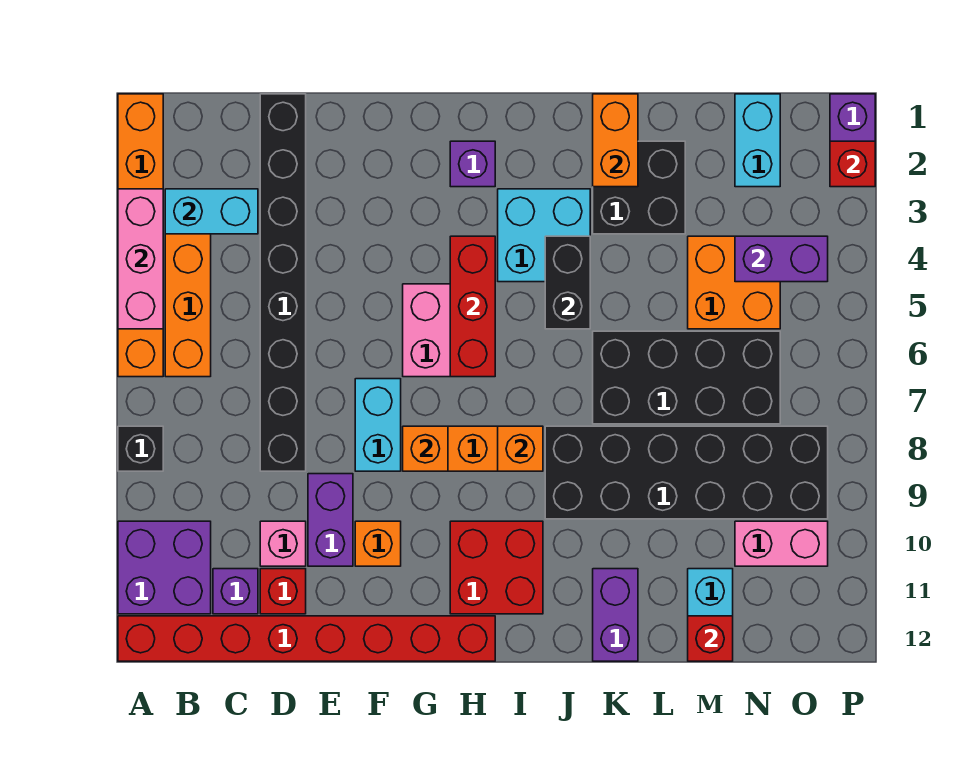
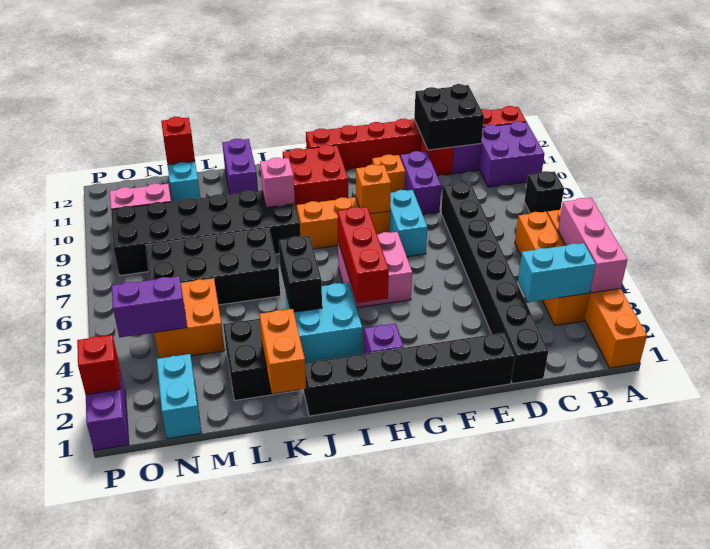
none -> black 2x2 brick [414,84,484,150]
pink 1x1 brick [260,521,306,566] -> pink 1x1 brick moved to [260,158,295,208]
none -> black 1x6 brick [303,333,515,416]
orange 1x1 brick [498,426,543,471] -> none

